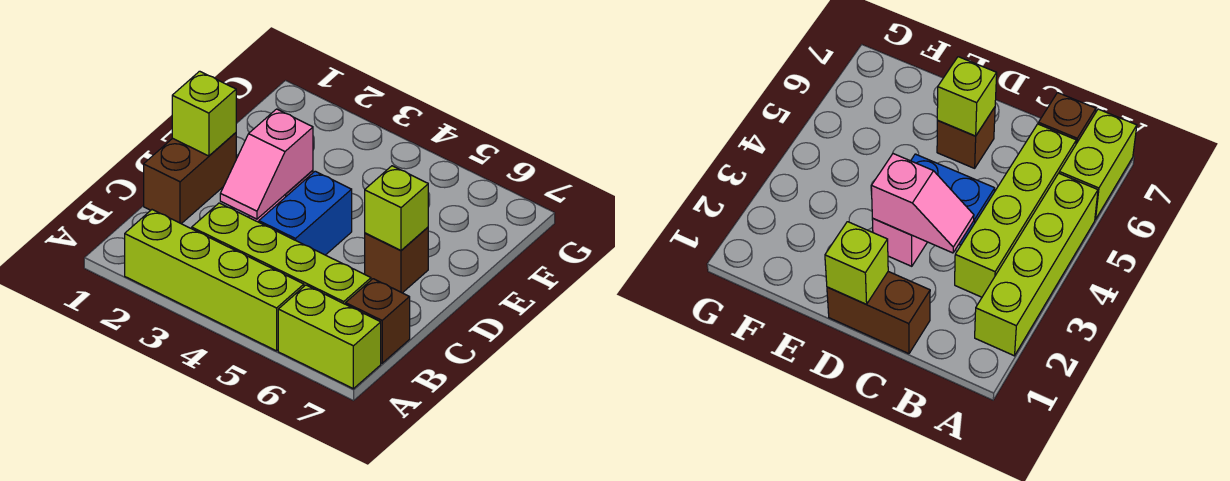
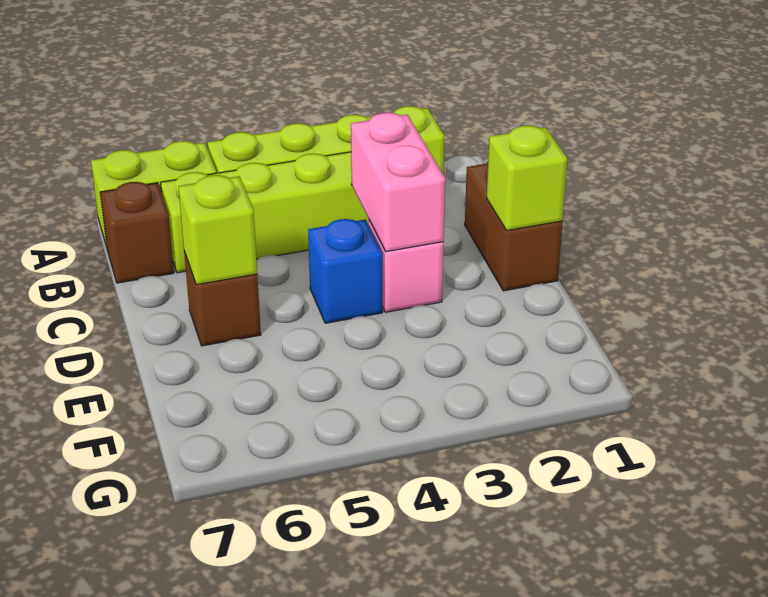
pink 1x2 slope [220,109,313,219] -> pink 1x2 brick [351,113,445,252]
blue 1x2 brick [259,171,352,255] -> blue 1x1 brick [308,219,383,323]

